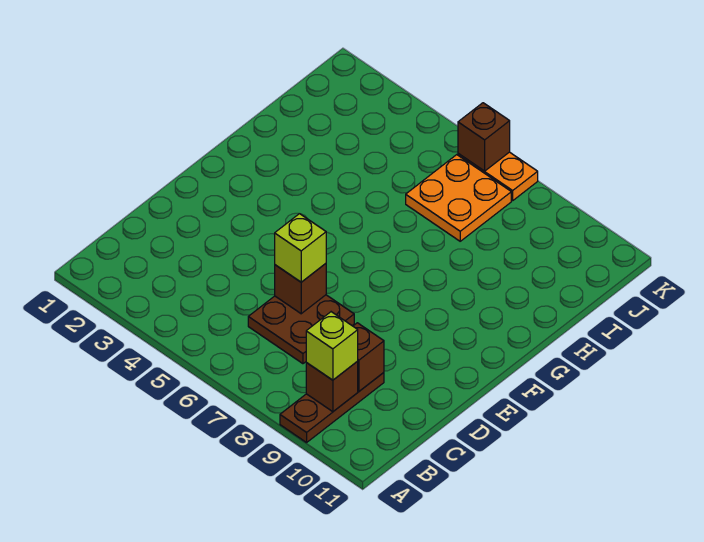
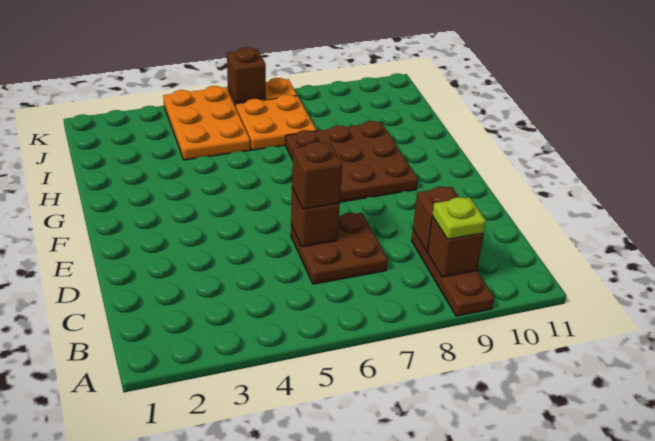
lime 1x1 brick [306,312,358,380] -> lime 1x1 plate [432,197,486,239]
lime 1x1 brick [275,214,326,282] -> brown 1x1 brick [292,142,342,209]
none -> brown 3x3 plate [285,121,418,202]
none -> orange 2x3 plate [163,86,250,160]

